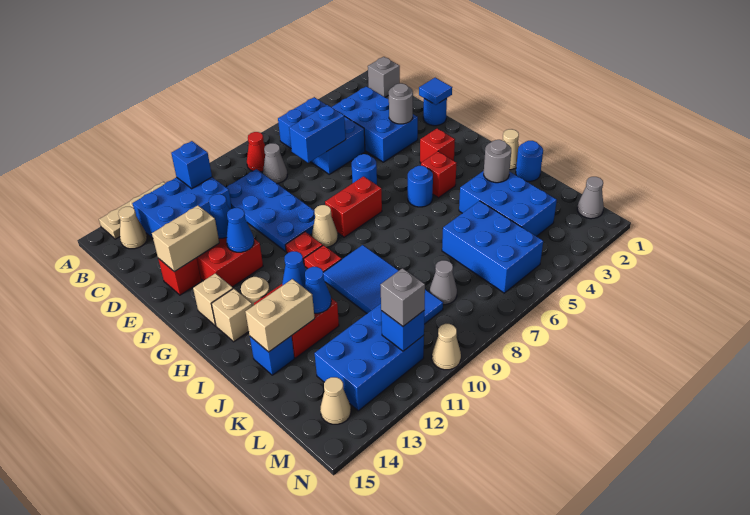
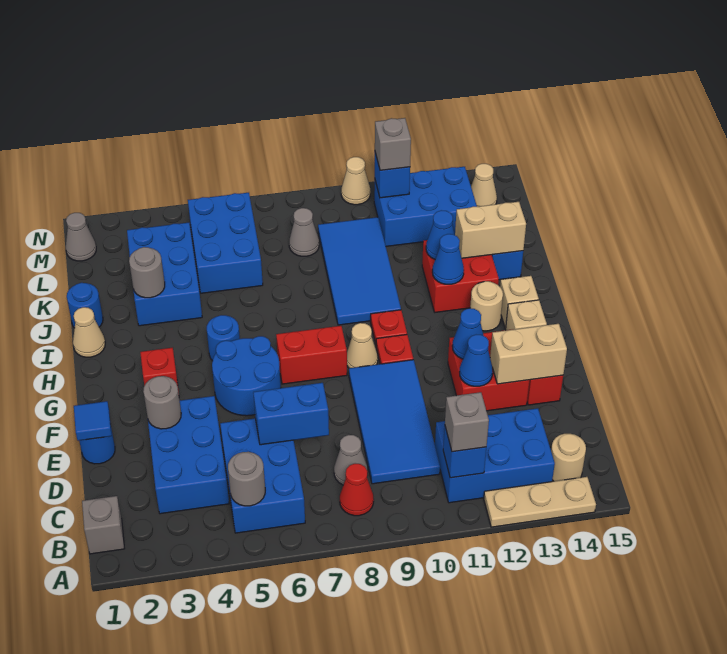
none -> grey 1x1 round brick [228,452,265,506]
none -> grey 1x1 brick [445,392,489,452]
tan 1x1 cone [118,207,147,249] -> tan 1x1 round brick [551,434,586,481]
blue 2x4 plate [226,169,315,251] -> blue 2x4 tile [349,360,440,484]
blue 1x1 round brick [352,154,377,185] -> blue 2x2 round brick [212,336,281,416]
red 1x1 brick [421,151,456,198] -> none

